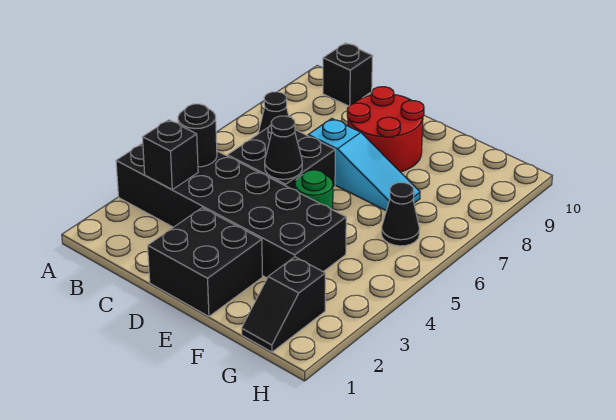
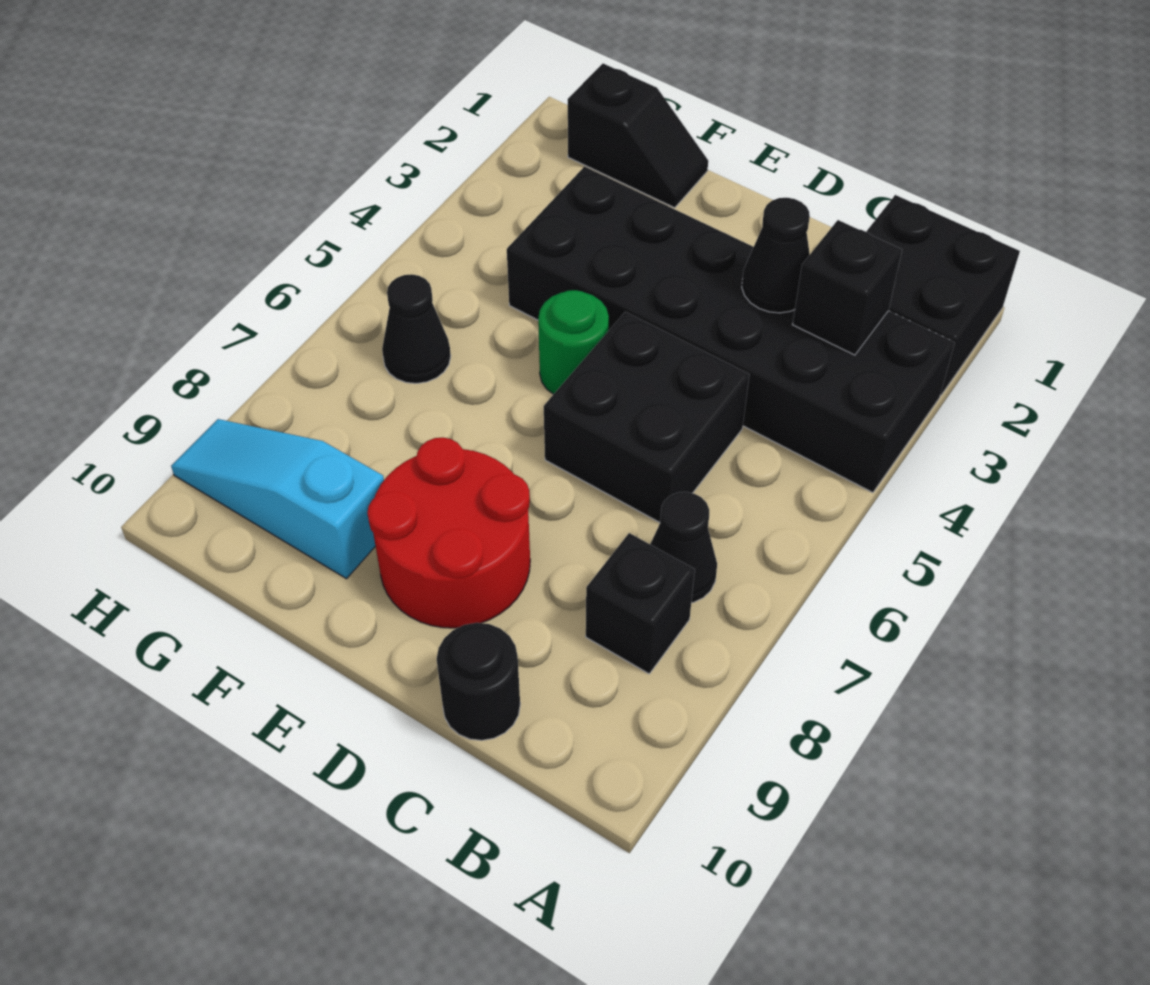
black 1x1 round brick [178,104,217,167] -> black 1x1 round brick moved to [437,623,520,740]
black 1x1 brick [323,43,373,106] -> black 1x1 brick moved to [586,533,695,674]
black 2x2 brick [148,208,263,316] -> black 2x2 brick moved to [866,195,1020,395]
black 1x1 cone [265,116,302,179] -> black 1x1 cone moved to [742,198,810,313]
cyan 1x3 slope [308,118,420,210] -> cyan 1x3 slope moved to [171,419,384,579]
black 1x2 slope [242,257,325,352] -> black 1x2 slope turned to [568,64,708,208]

